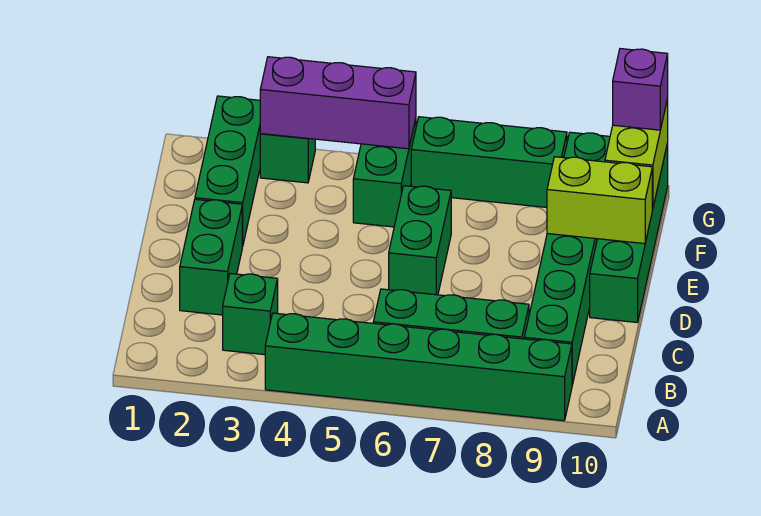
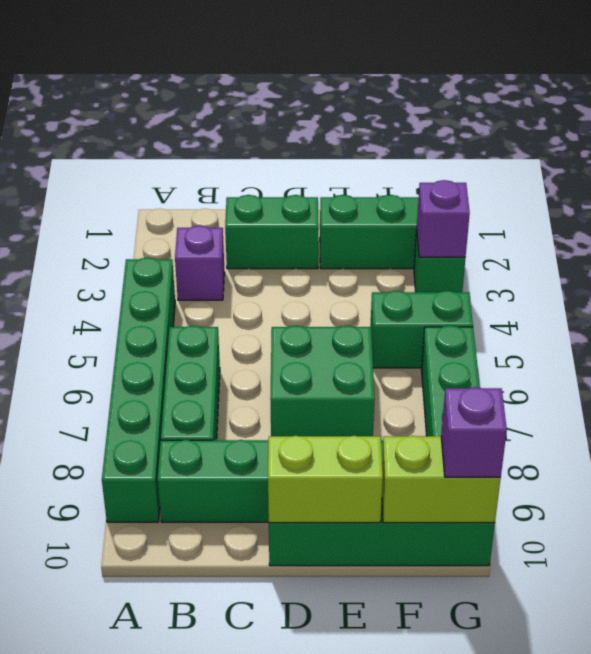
green 1x1 brick [223,273,278,355] -> purple 1x1 brick [175,225,224,300]
green 1x2 brick [389,186,451,295] -> green 2x2 brick [270,325,375,436]
lime 1x2 brick [547,157,652,244] -> lime 1x2 brick turned to [268,436,383,523]
purple 1x3 brick [260,57,416,149] -> purple 1x1 brick [417,180,470,257]

